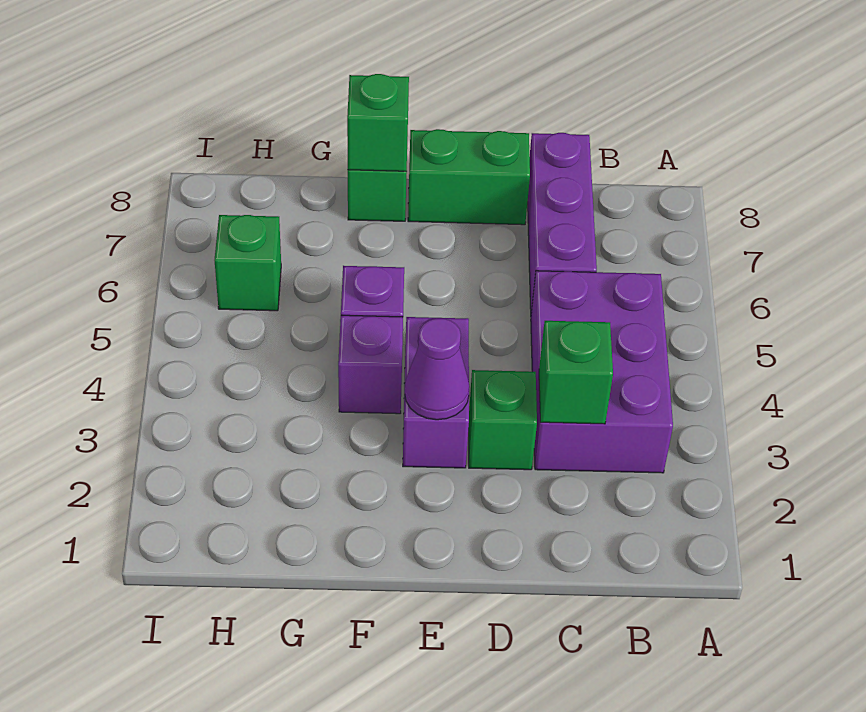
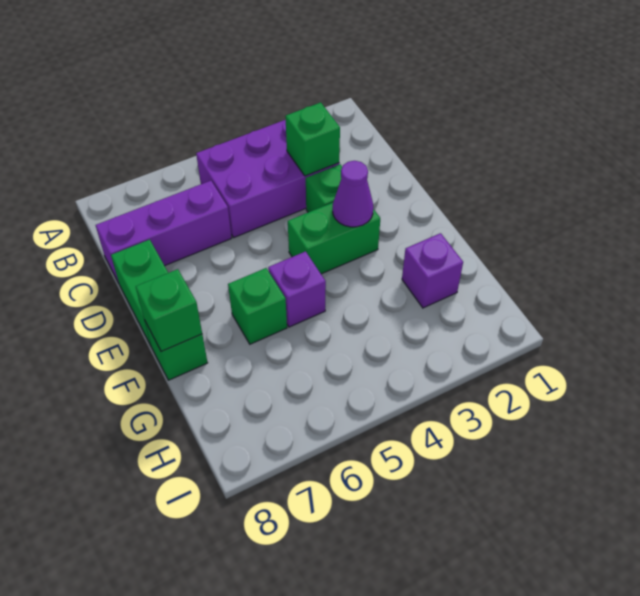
purple 1x2 brick [403,317,469,468] -> green 1x2 brick [288,203,380,274]
purple 1x1 brick [338,315,403,414] -> purple 1x1 brick moved to [402,233,463,308]
green 1x1 brick [215,215,281,311] -> green 1x1 brick moved to [228,268,287,344]

